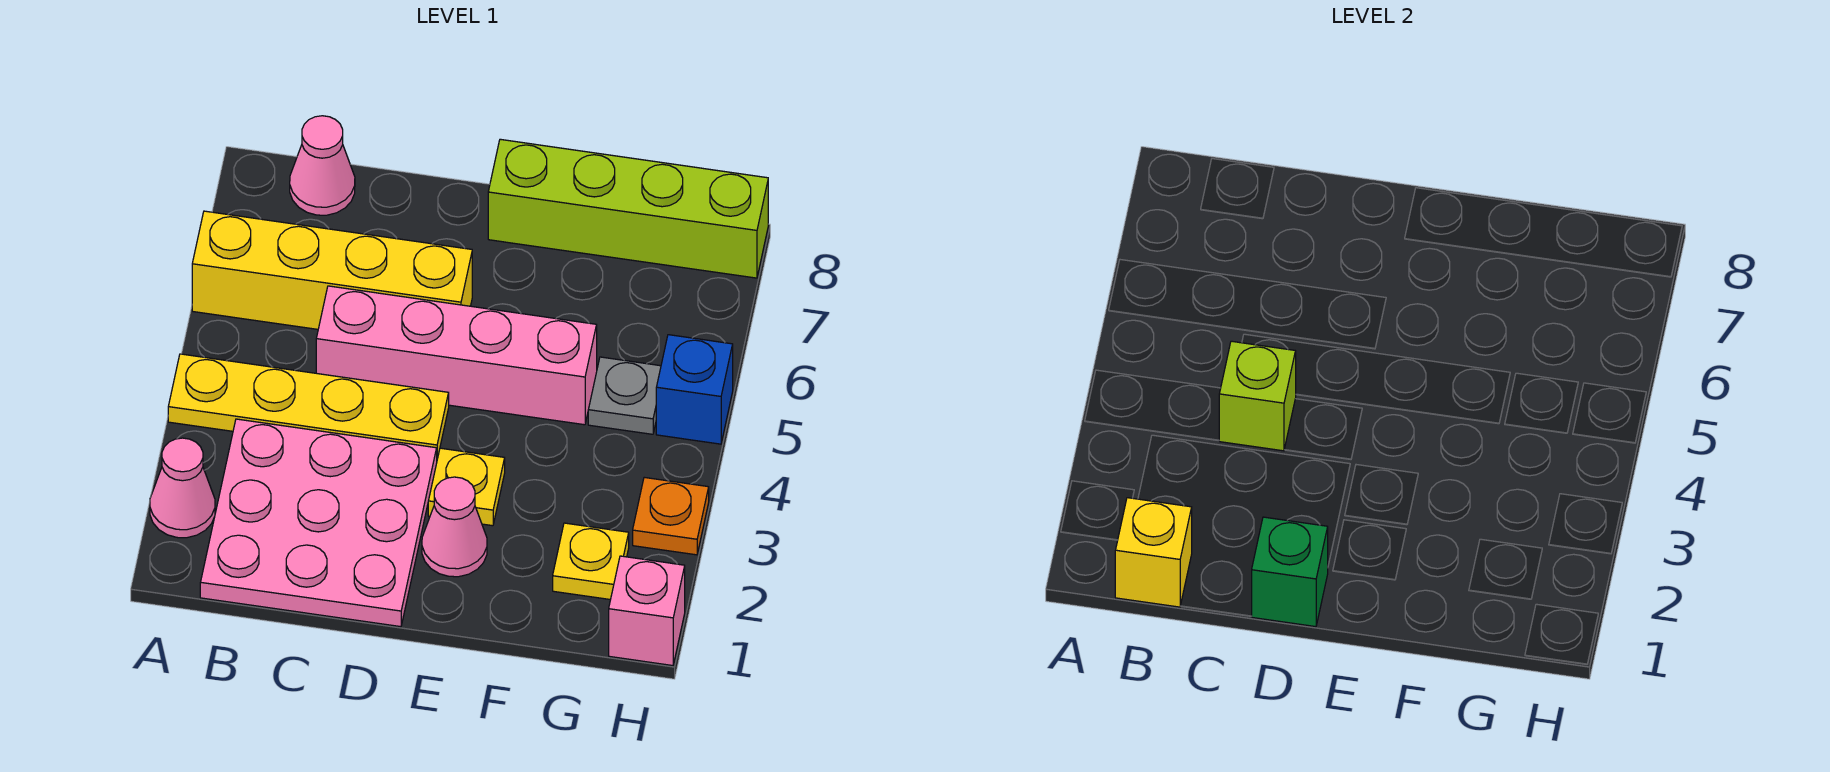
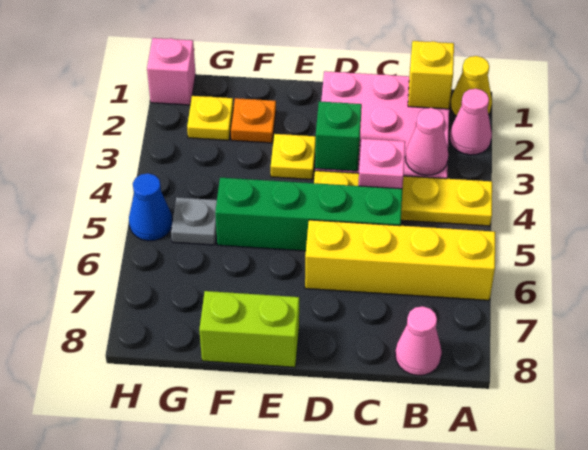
none -> yellow 1x1 cone [451,56,492,116]
lime 1x1 brick [1219,341,1296,451] -> pink 1x1 brick [358,139,405,189]
pink 1x4 brick [316,286,597,425] -> green 1x4 brick [215,178,402,251]
green 1x1 brick [1252,517,1328,627] -> green 1x1 brick moved to [315,101,362,171]
pink 1x1 cone [422,477,487,577] -> pink 1x1 cone moved to [405,108,448,175]
lime 1x4 brick [488,139,768,278] -> lime 1x2 brick [199,291,299,367]
orange 1x1 plate [633,477,709,555] -> orange 1x1 plate moved to [231,98,276,143]
blue 1x1 brick [656,335,733,444] -> blue 1x1 cone [129,173,172,241]

